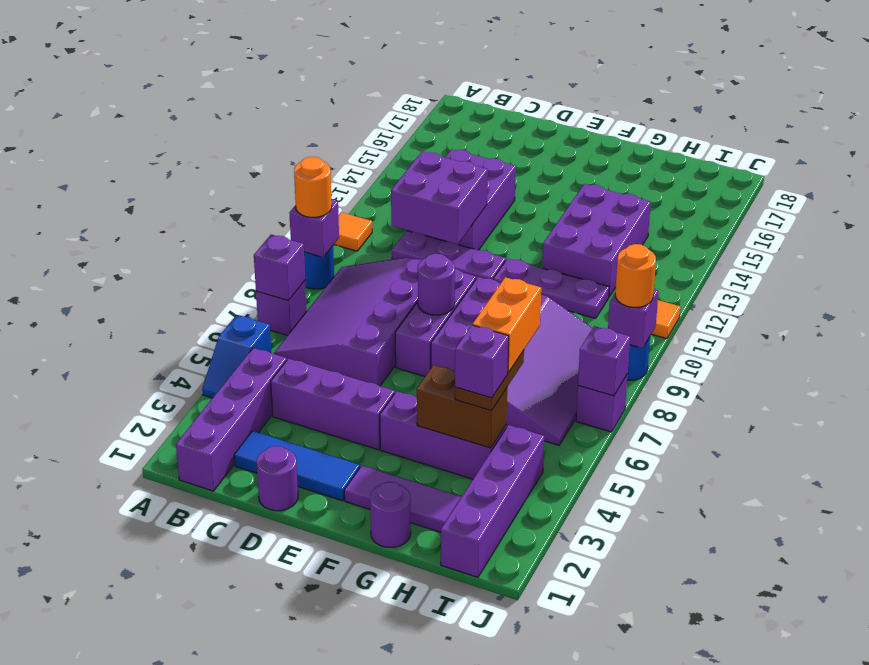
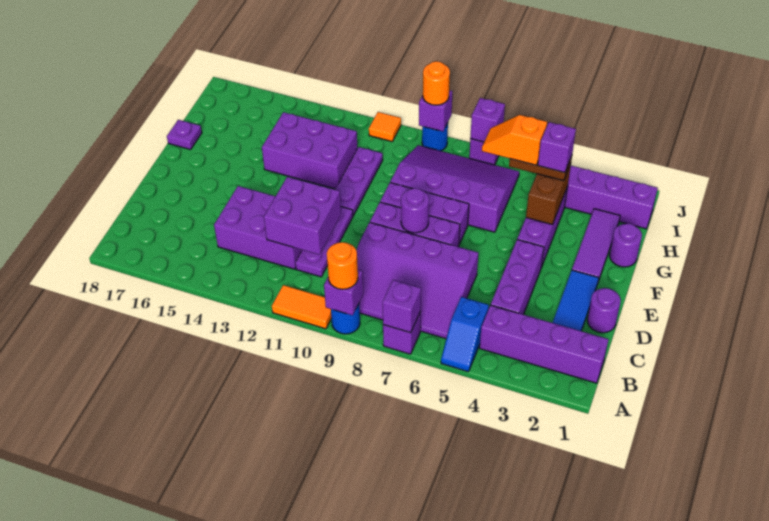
blue 1x2 slope [202,315,271,398] -> blue 1x2 slope turned to [441,297,489,372]
orange 1x1 tile [334,212,372,251] -> orange 1x2 tile [272,285,332,329]
none -> purple 1x1 plate [167,120,202,149]
orange 1x2 brick [473,277,541,373] -> orange 1x2 slope [482,115,547,165]

